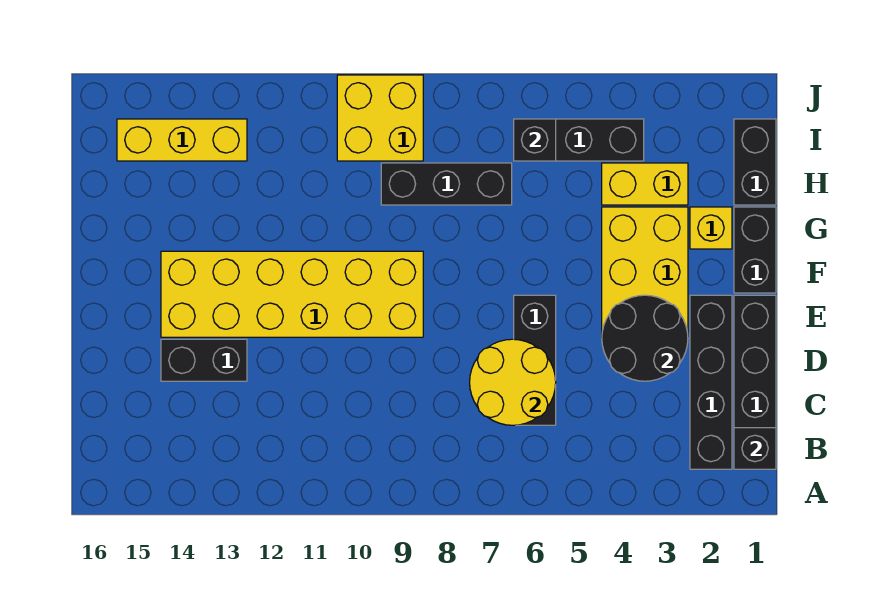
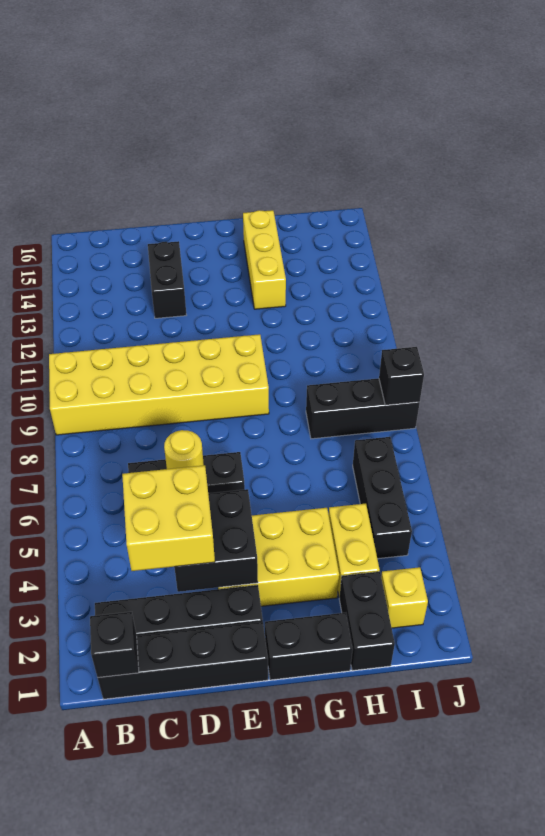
yellow 2x2 round brick [470,339,556,425] -> yellow 1x1 round brick [164,430,204,469]
black 2x2 round brick [602,295,688,381] -> black 2x2 brick [174,489,258,592]
yellow 2x6 brick [161,251,423,337] -> yellow 2x6 brick turned to [49,334,269,435]
yellow 1x1 brick [690,207,732,249] -> yellow 1x1 brick moved to [381,567,428,628]
black 1x2 brick [734,119,776,205] -> black 1x2 brick turned to [339,572,395,671]
black 1x3 brick [381,163,512,205] -> black 1x3 brick turned to [306,378,420,439]
black 1x1 brick [514,119,556,161] -> black 1x1 brick moved to [379,347,424,405]
yellow 2x2 brick [337,75,423,161] -> yellow 2x2 brick moved to [122,465,215,571]
yellow 1x3 brick [117,119,247,161] -> yellow 1x3 brick moved to [243,210,286,309]

